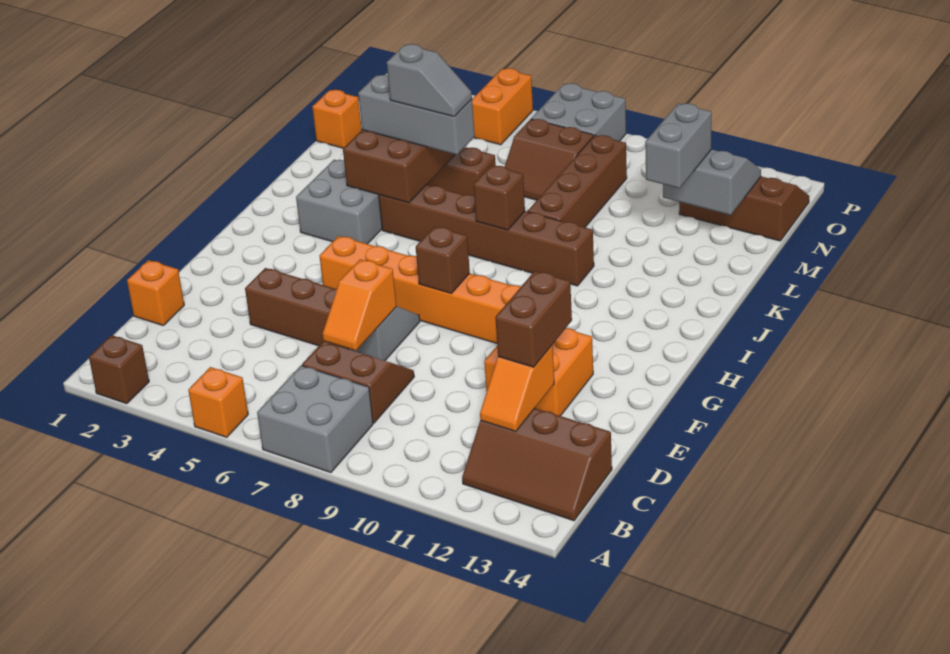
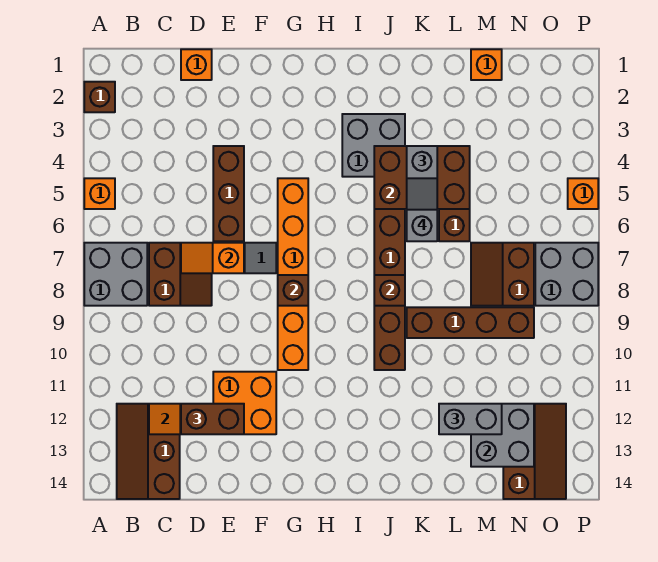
grey 1x2 slope [387,44,472,117] -> grey 1x2 slope turned to [407,178,437,241]
grey 2x2 slope [663,150,761,215] -> grey 2x2 brick [471,404,534,467]
orange 1x2 brick [472,68,533,145] -> orange 1x1 brick [568,178,598,209]

